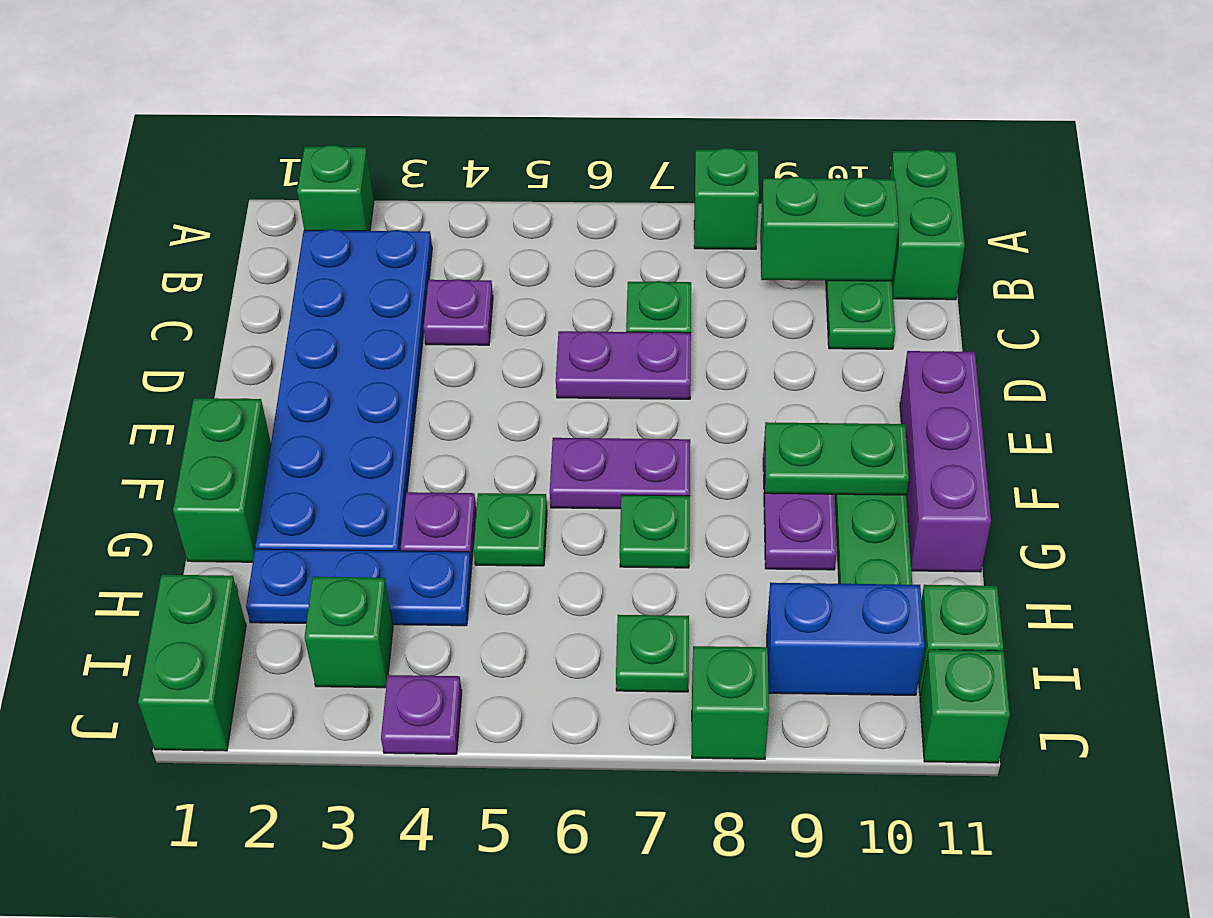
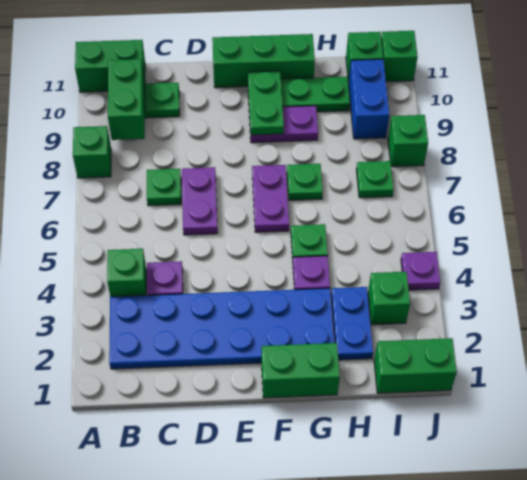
green 1x1 brick [297,145,374,231] -> green 1x1 brick moved to [107,249,146,297]
purple 1x3 brick [900,351,991,572] -> green 1x3 brick [212,34,315,88]
blue 1x3 plate [246,549,472,626] -> blue 1x2 plate [331,287,373,360]

